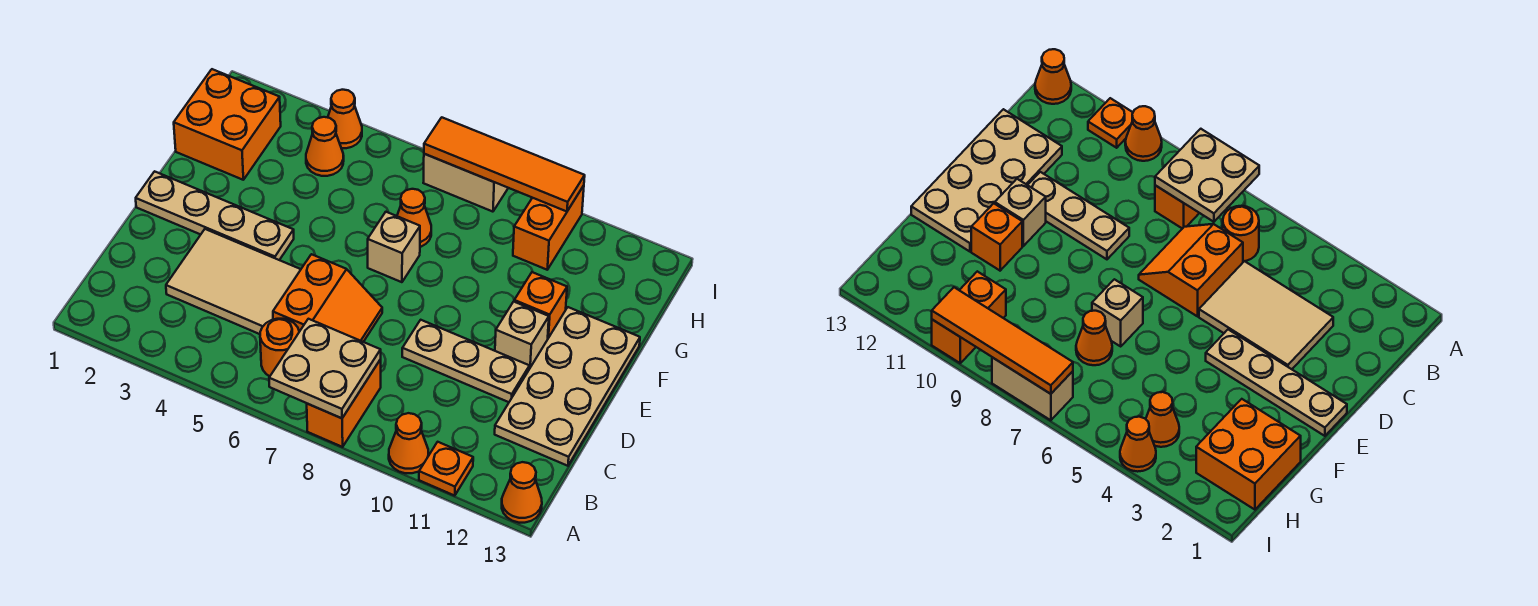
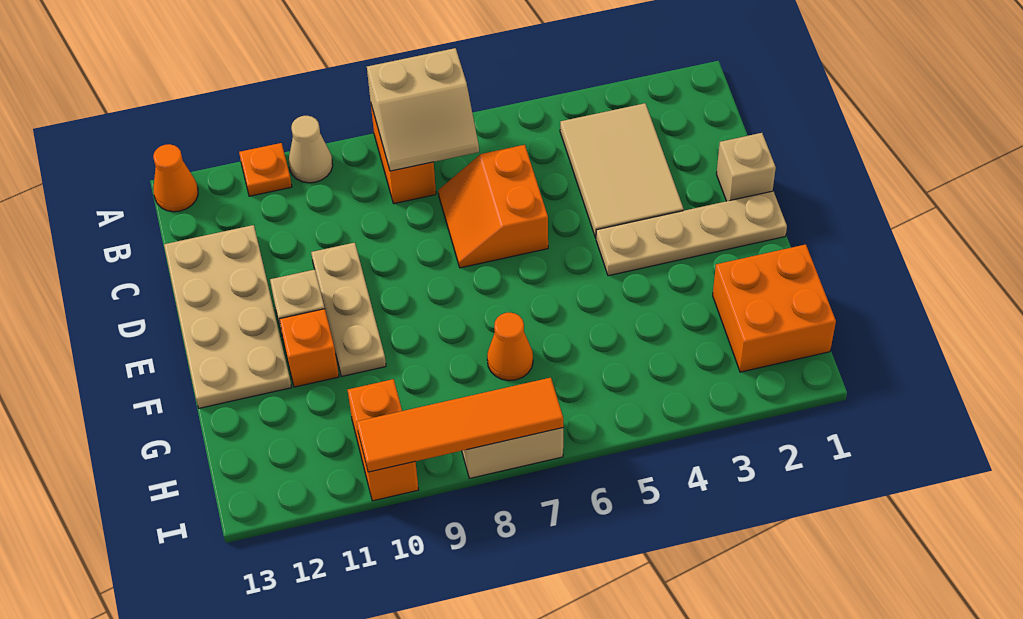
tan 2x2 plate [269,319,381,418] -> tan 2x2 slope [367,48,479,171]
orange 1x1 cone [389,413,428,473] -> tan 1x1 cone [289,116,333,183]
orange 1x1 round brick [260,319,299,376] -> none
tan 2x3 tile [166,229,301,334] -> tan 2x3 tile turned to [560,103,684,238]
tan 1x3 plate [402,320,529,402] -> tan 1x3 plate turned to [311,243,386,376]
tan 1x1 brick [368,212,420,282] -> tan 1x1 brick moved to [716,133,776,201]
orange 1x1 cone [306,117,344,176] -> none
orange 1x1 cone [328,90,362,148] -> none

